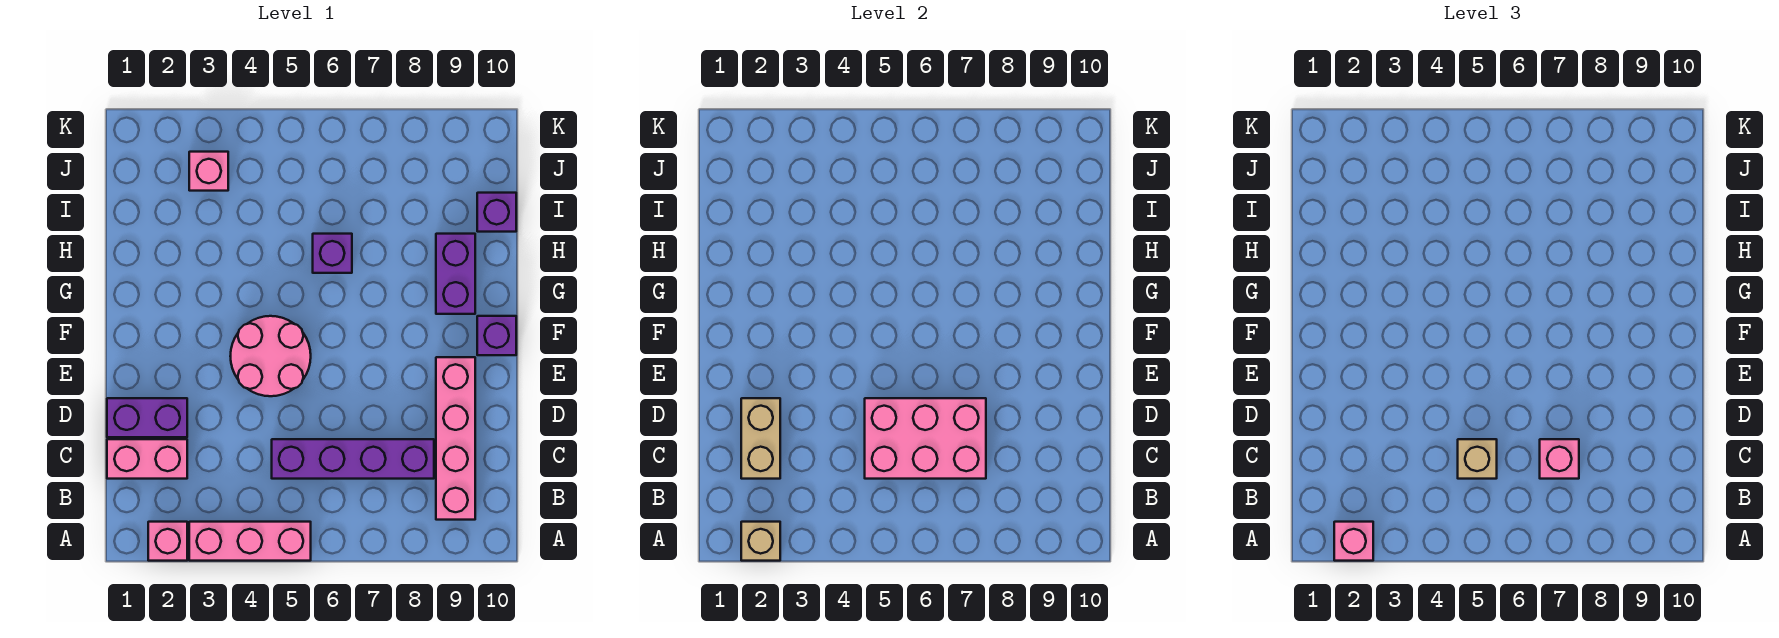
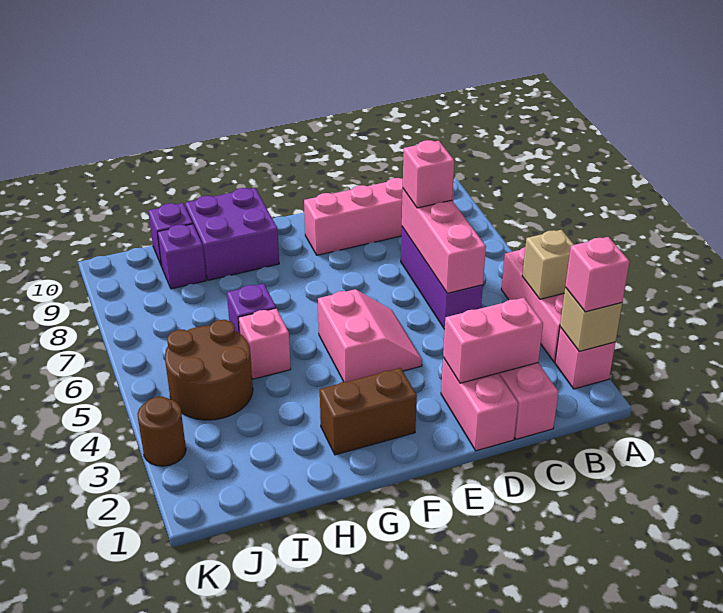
tan 1x2 brick [741,398,780,479] -> pink 1x2 brick [443,298,543,383]
purple 1x4 brick [272,439,434,479] -> purple 1x3 brick [401,227,483,329]
pink 2x3 brick [865,398,986,479] -> pink 1x3 brick [402,189,486,293]
tan 1x1 brick [1458,439,1497,479] -> tan 1x1 brick moved to [522,230,574,299]
purple 1x2 brick [107,398,187,437] -> pink 1x2 brick [441,357,518,451]
pink 2x2 round brick [230,316,311,396] -> pink 2x2 slope [318,289,422,382]
none -> brown 1x2 brick [320,368,417,455]
purple 1x1 brick [477,316,516,355] -> purple 1x1 brick moved to [157,224,206,289]
purple 1x2 brick [436,234,475,314] -> purple 2x2 brick [185,188,279,280]
none -> brown 2x2 round brick [165,320,253,420]
pink 1x1 brick [189,152,228,191] -> pink 1x1 brick moved to [238,308,291,379]
none -> brown 1x1 round brick [138,397,186,466]

